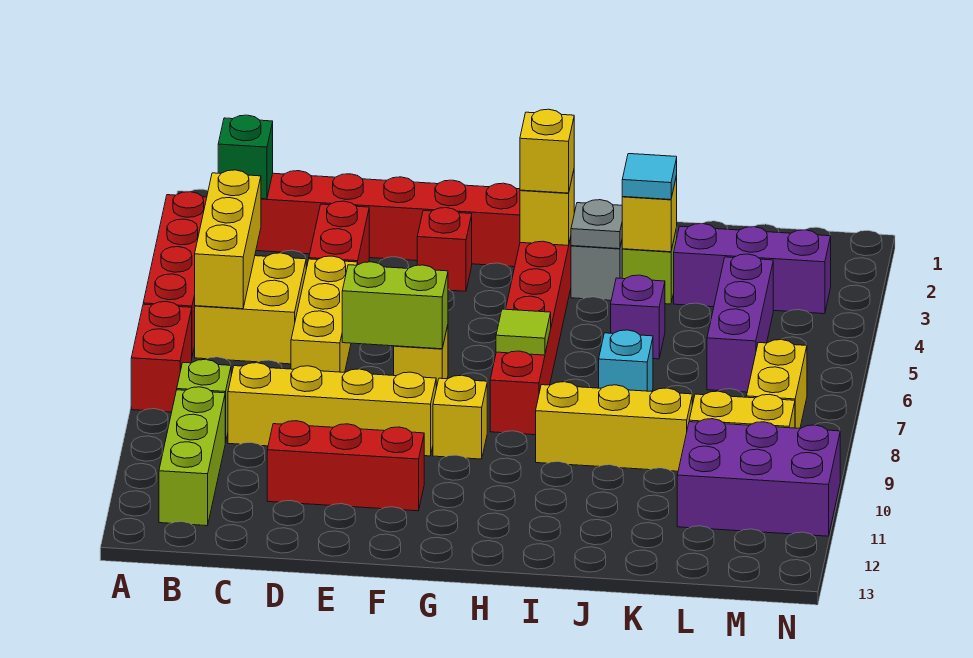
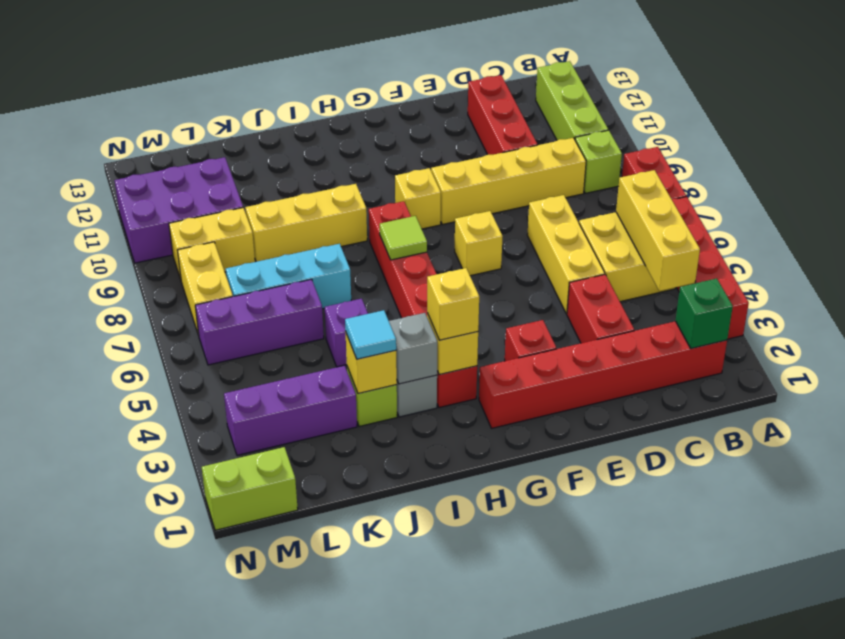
red 1x3 brick [267,421,424,511] -> red 1x3 brick turned to [468,75,537,155]
lime 1x2 brick [342,262,448,349] -> lime 1x2 brick moved to [202,447,298,530]
grey 1x1 plate [571,200,622,249] -> grey 1x1 brick [389,313,437,384]
cyan 1x1 brick [599,330,653,391] -> cyan 1x3 brick [226,244,351,309]
purple 1x3 brick [707,254,773,392] -> purple 1x3 brick turned to [195,279,324,365]

